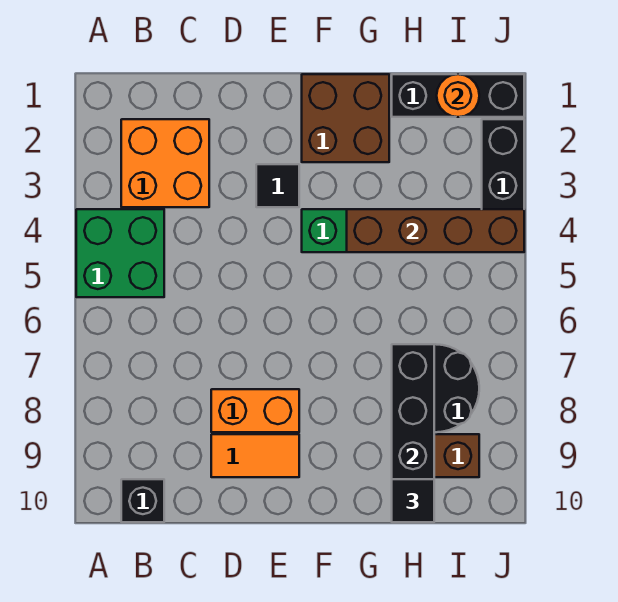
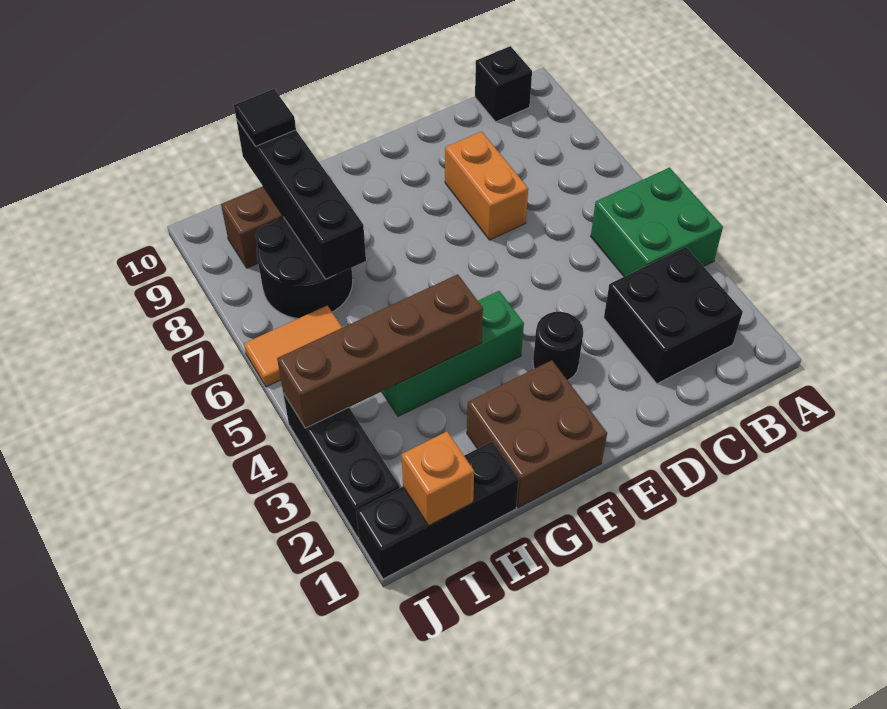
orange 2x2 brick [121,119,209,207] -> black 2x2 brick [604,247,743,384]
orange 1x2 brick [211,389,299,432] -> orange 1x2 brick turned to [445,131,528,240]
orange 1x2 tile [211,434,299,477] -> orange 1x2 tile moved to [244,306,342,387]
black 1x1 tile [256,164,299,207] -> black 1x1 round brick [533,312,583,380]
orange 1x1 round brick [437,74,479,117] -> orange 1x1 brick [402,432,474,525]

